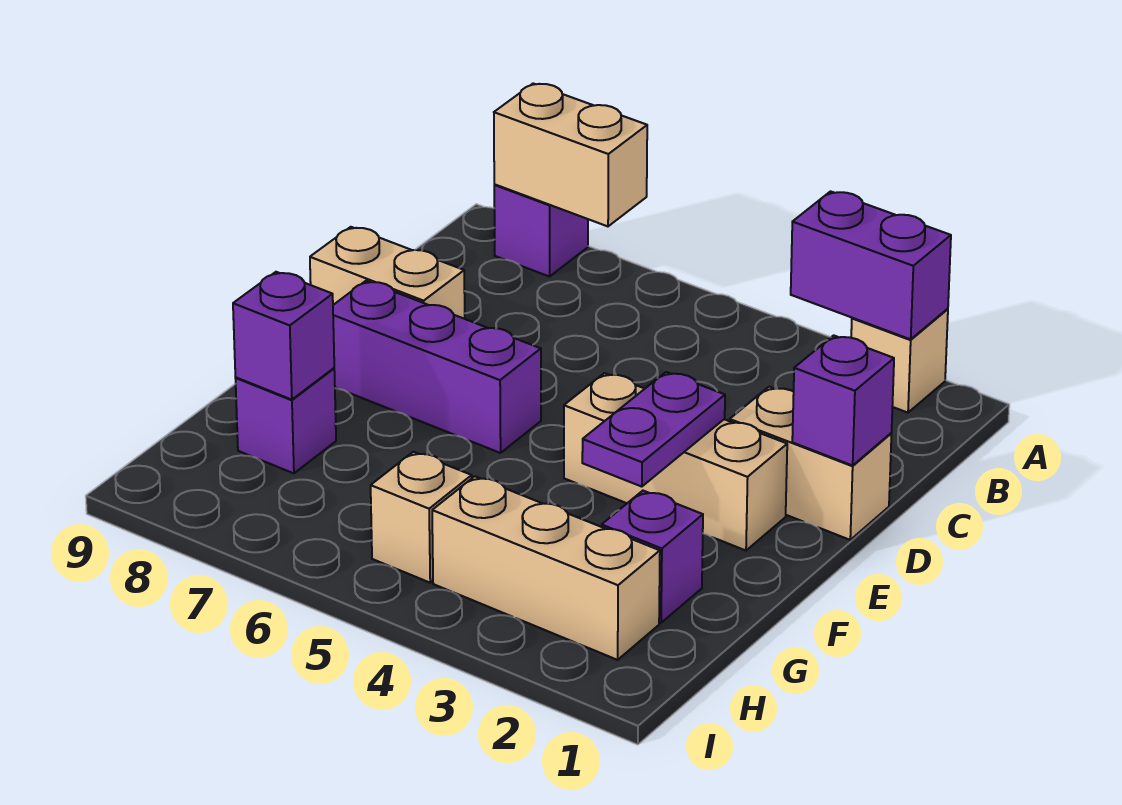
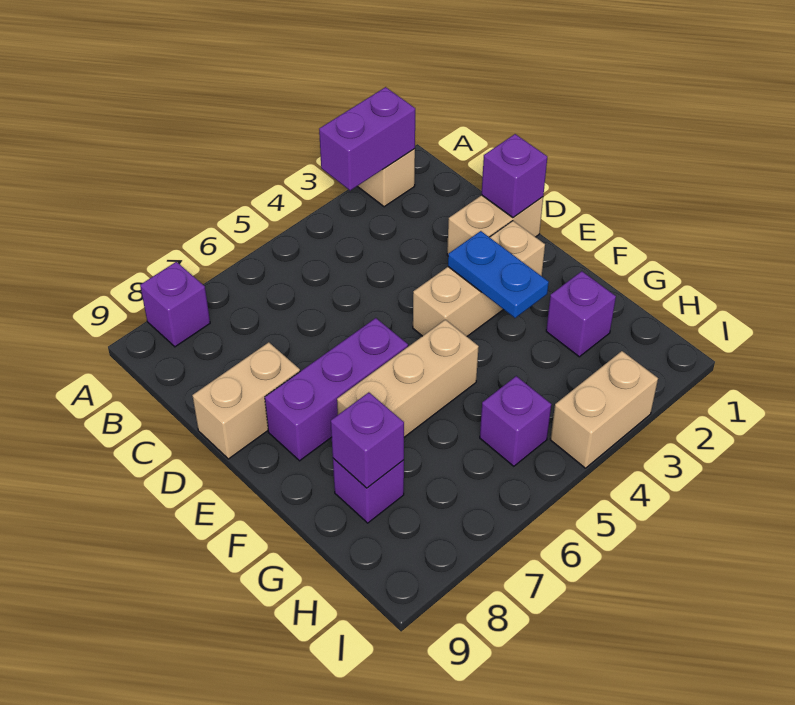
tan 1x2 brick [494,84,647,226] -> tan 1x2 brick moved to [550,351,658,468]
purple 1x2 plate [582,372,725,487] -> blue 1x2 plate [448,231,549,318]
tan 1x3 brick [432,476,660,660] -> tan 1x3 brick moved to [337,320,479,437]
tan 1x1 brick [371,452,472,583] -> purple 1x1 brick [480,376,551,466]

